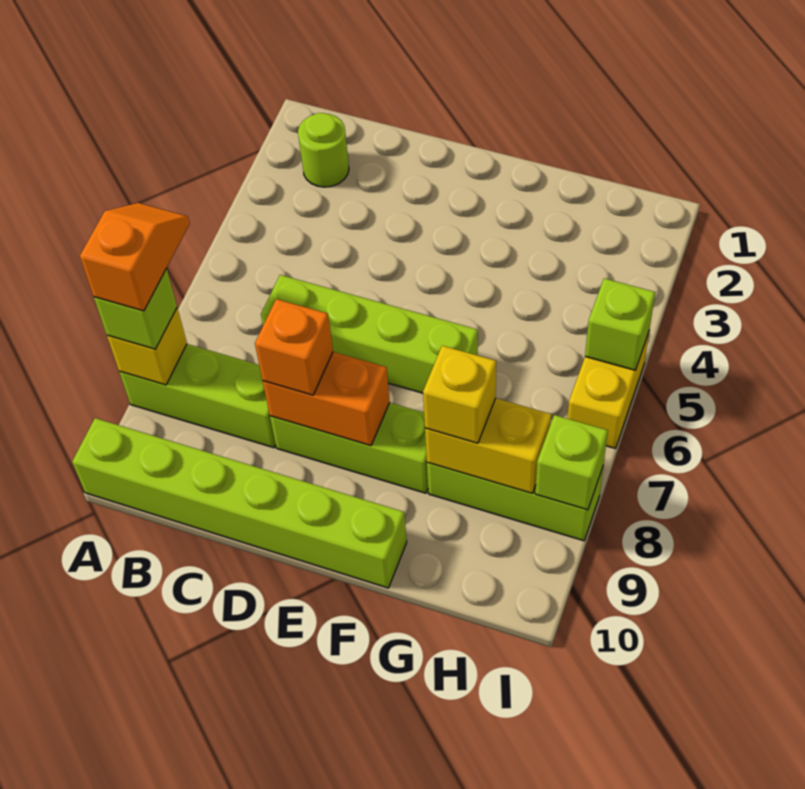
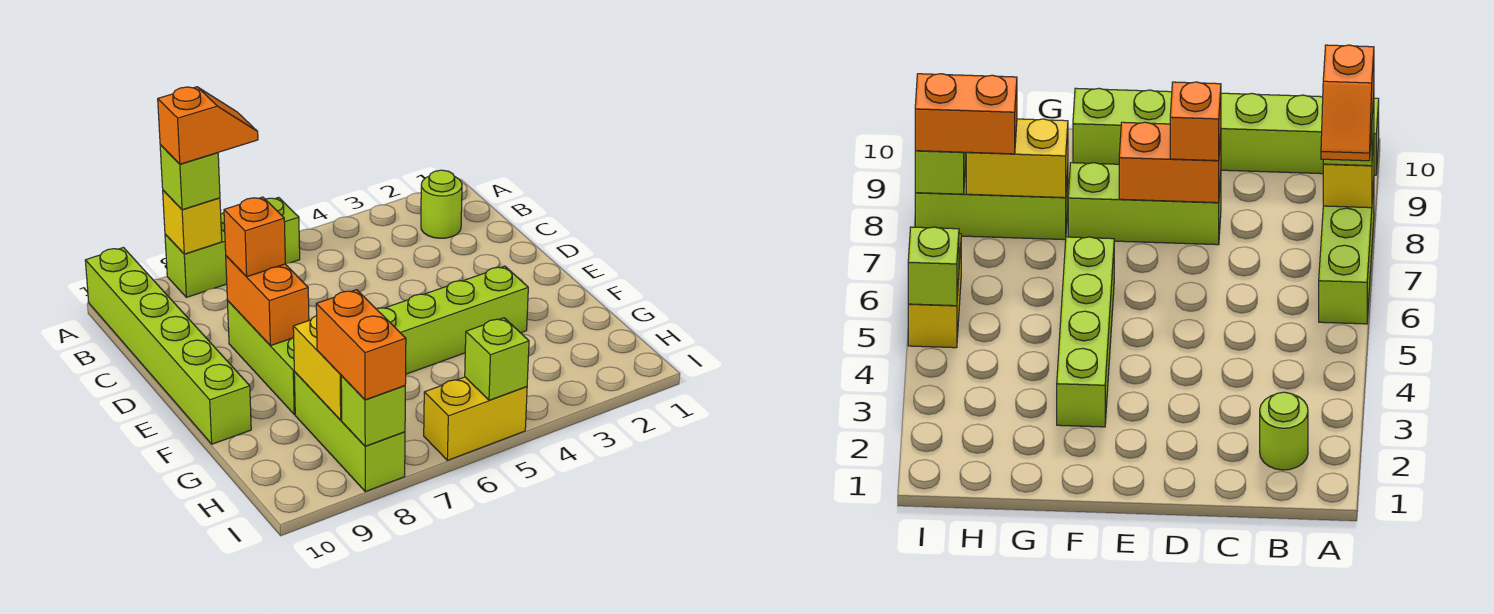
lime 1x3 brick [120,344,276,448] -> lime 1x3 brick turned to [165,198,300,298]
lime 1x4 brick [261,275,478,393] -> lime 1x4 brick turned to [377,266,528,374]
yellow 1x1 brick [423,346,496,443] -> none
none -> orange 1x2 brick [316,290,406,400]

